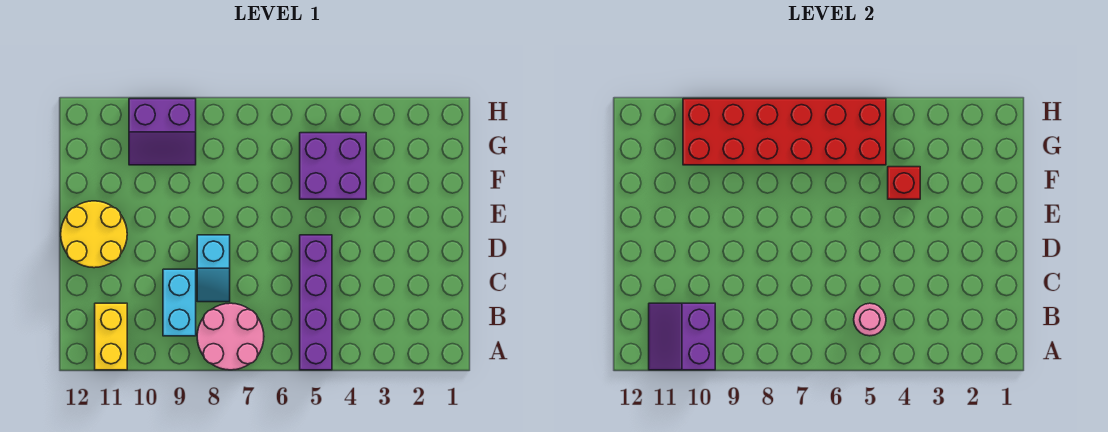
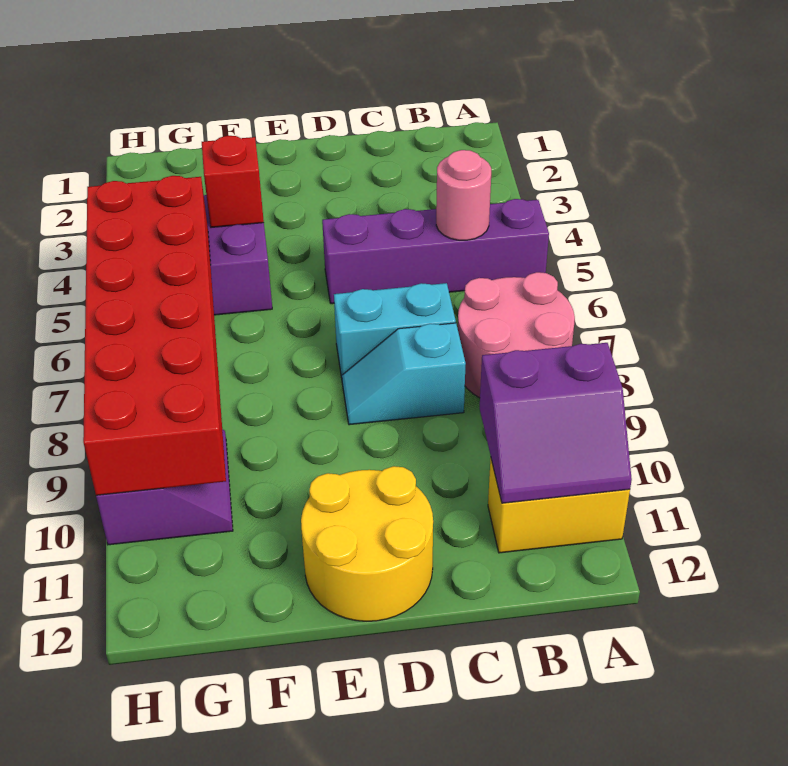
cyan 1x2 brick [163,269,196,336] -> cyan 1x2 brick moved to [334,283,456,378]
cyan 1x2 slope [197,235,230,302] -> cyan 1x2 slope turned to [342,323,466,425]

